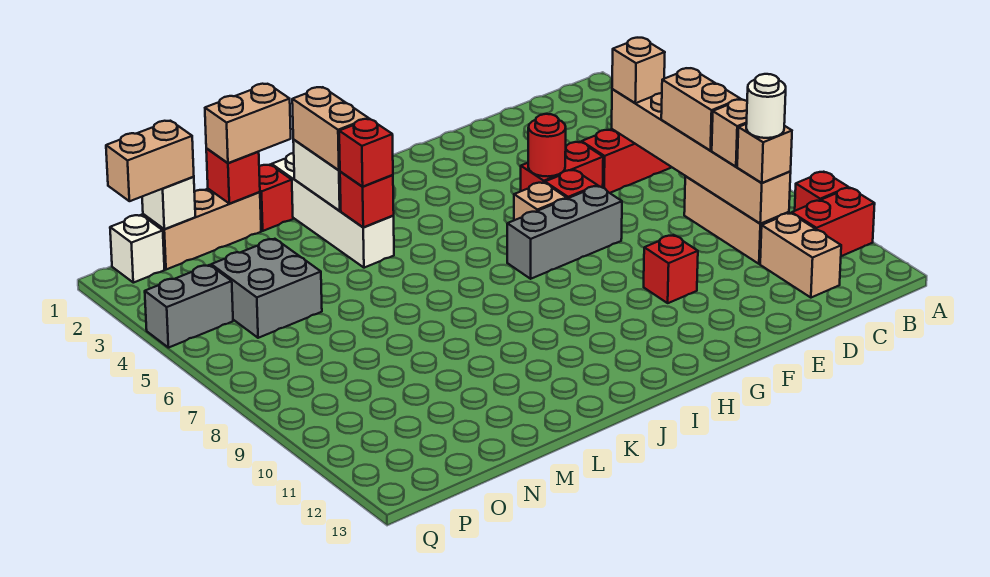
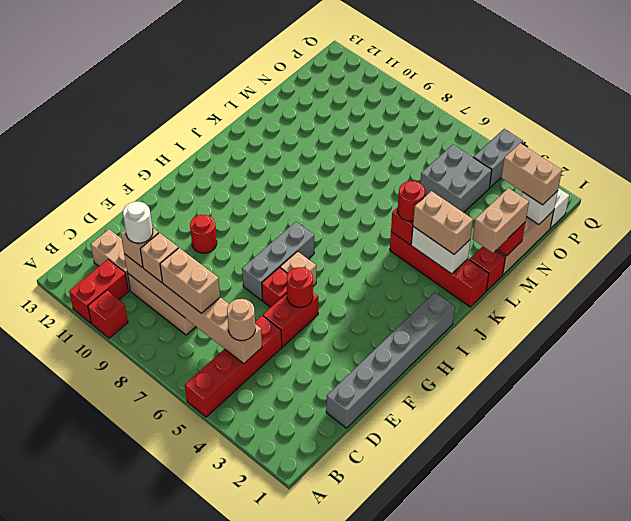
tan 1x1 brick [612,38,665,103] -> tan 1x1 round brick [227,299,255,341]
none -> grey 1x6 brick [326,292,455,428]
red 1x1 brick [644,235,698,303] -> red 1x1 round brick [190,215,217,253]
white 1x4 brick [272,153,394,268] -> red 1x4 brick [390,232,489,307]
red 1x1 brick [339,119,393,187] -> red 1x1 round brick [398,181,425,221]
tan 1x2 brick [106,121,194,201] -> tan 1x2 brick turned to [501,143,562,205]

